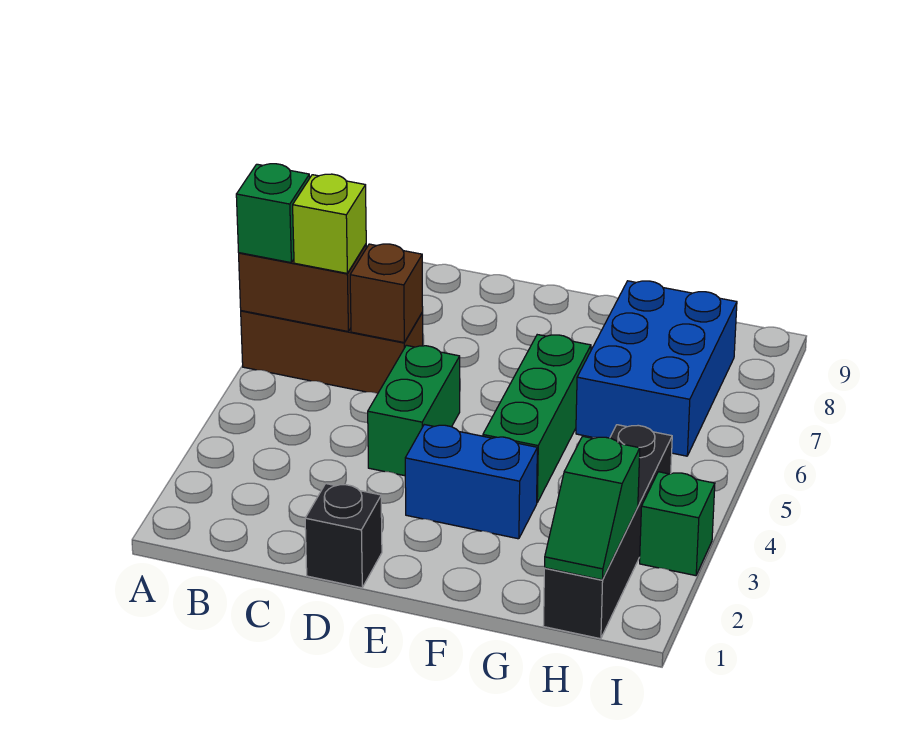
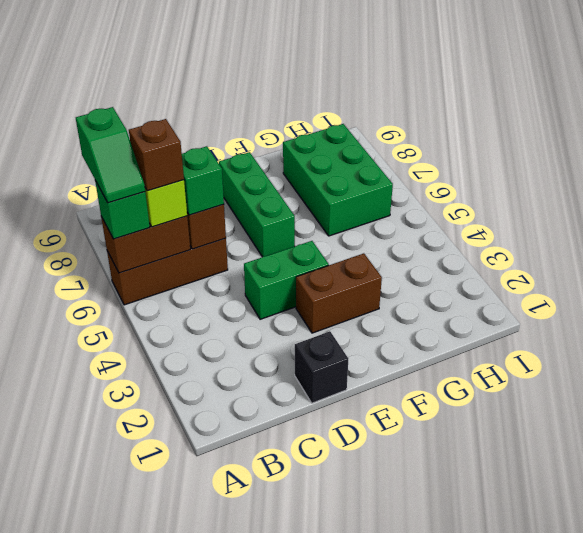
none -> brown 1x1 brick [129,119,184,191]
green 1x2 brick [368,345,460,476] -> green 1x2 brick turned to [244,241,329,319]
blue 1x2 brick [405,425,537,539] -> brown 1x2 brick [296,253,382,333]
green 1x3 brick [483,335,591,502] -> green 1x3 brick moved to [219,152,295,257]
blue 2x3 brick [576,281,737,456] -> green 2x3 brick [283,124,393,236]
black 1x4 brick [543,425,672,639] -> none
green 1x2 slope [545,436,640,580] -> green 1x2 slope moved to [76,107,145,203]
green 1x1 brick [640,472,715,576] -> green 1x1 brick moved to [182,146,224,215]

